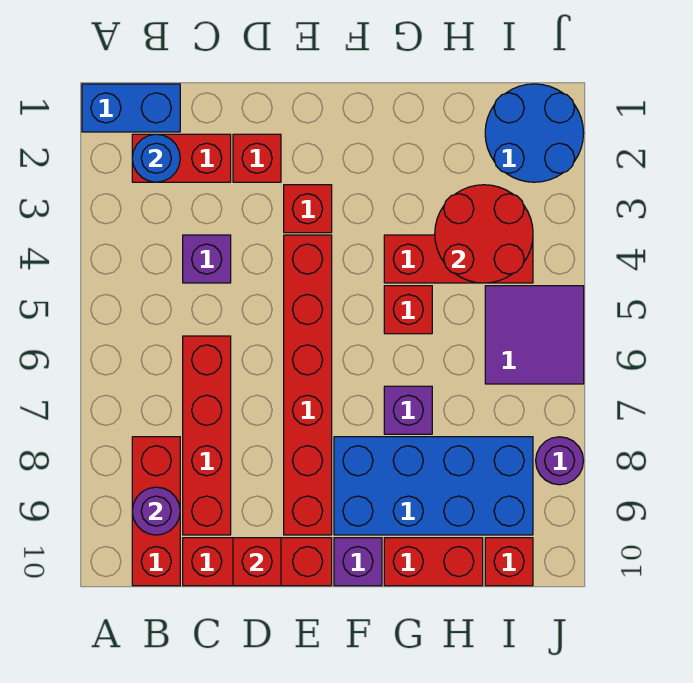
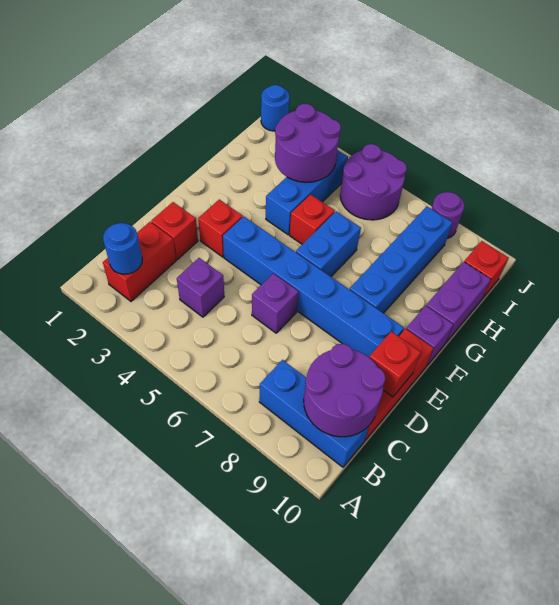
blue 1x2 brick [82,84,180,132] -> blue 1x2 brick moved to [296,211,361,277]
red 1x3 brick [132,437,180,586] -> blue 1x3 brick [259,360,369,467]
purple 1x1 round brick [132,487,180,535] -> purple 2x2 round brick [304,344,385,437]
red 1x4 brick [183,336,231,535] -> none
red 1x6 brick [284,235,332,535] -> blue 1x6 brick [223,217,404,357]
blue 2x4 brick [334,437,533,535] -> blue 1x4 brick [350,207,453,313]
red 1x3 brick [384,235,533,283] -> blue 1x3 brick [266,150,348,235]
purple 1x1 brick [384,386,432,434] -> purple 1x1 brick moved to [252,273,299,333]
red 1x2 brick [384,538,483,586] -> purple 1x2 brick [426,262,491,342]
red 2x2 round brick [435,185,533,283] -> purple 2x2 round brick [275,104,341,182]
blue 2x2 round brick [485,84,584,182] -> blue 1x1 round brick [261,85,290,131]
purple 2x2 tile [485,286,584,384] -> purple 2x2 round brick [340,144,407,220]

